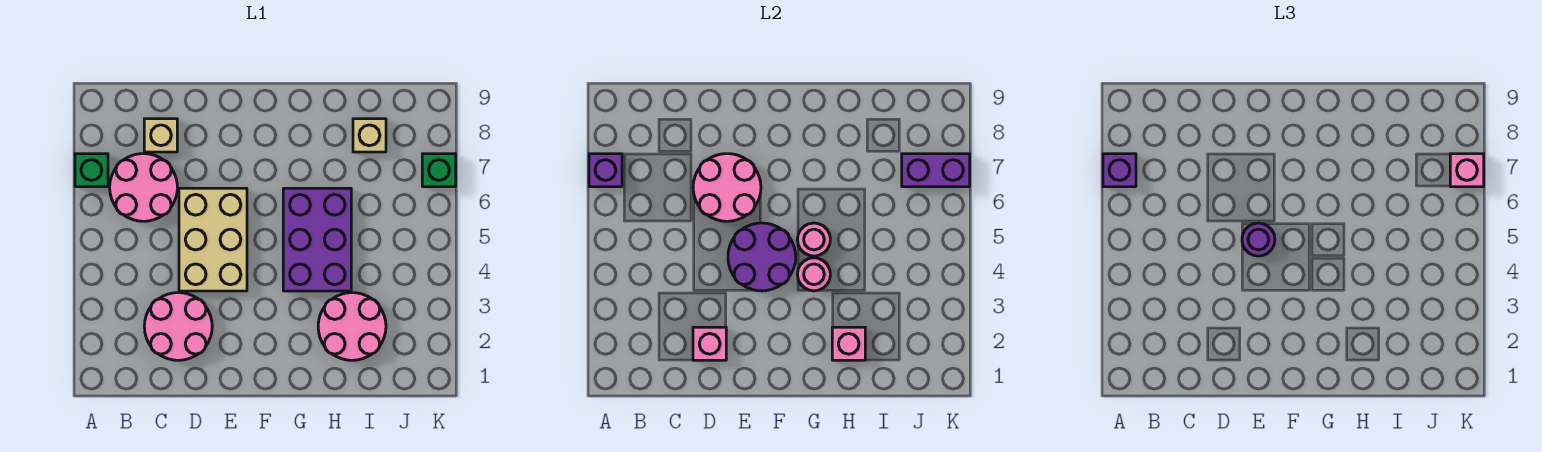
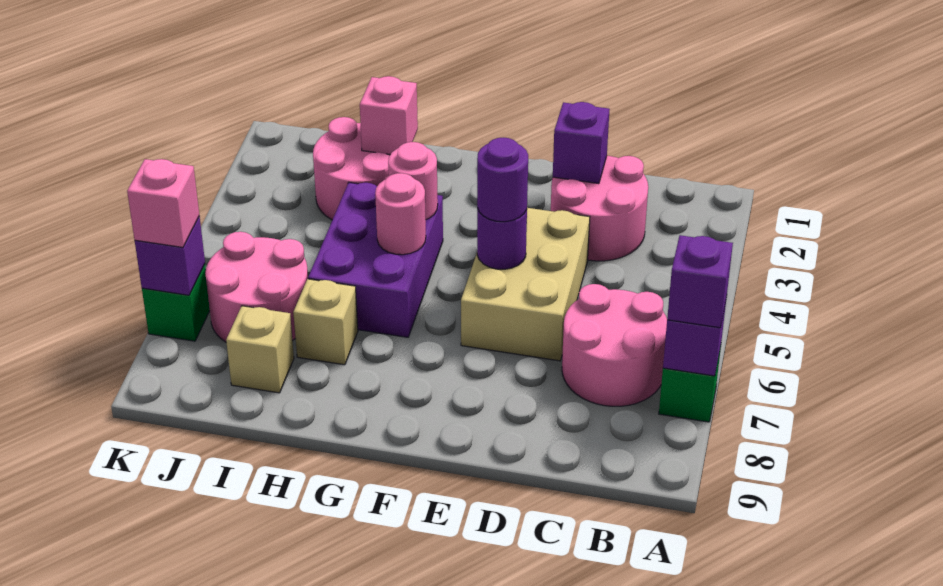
tan 1x1 brick [144,119,177,152] -> tan 1x1 brick moved to [293,279,358,365]
pink 1x1 brick [693,327,726,360] -> purple 1x1 brick [553,102,610,184]
pink 2x2 round brick [693,154,761,221] -> pink 2x2 round brick moved to [205,232,308,342]
purple 2x2 round brick [728,223,796,291] -> purple 1x1 round brick [477,208,527,269]
purple 1x2 brick [902,154,970,187] -> purple 1x1 brick [135,216,205,295]

